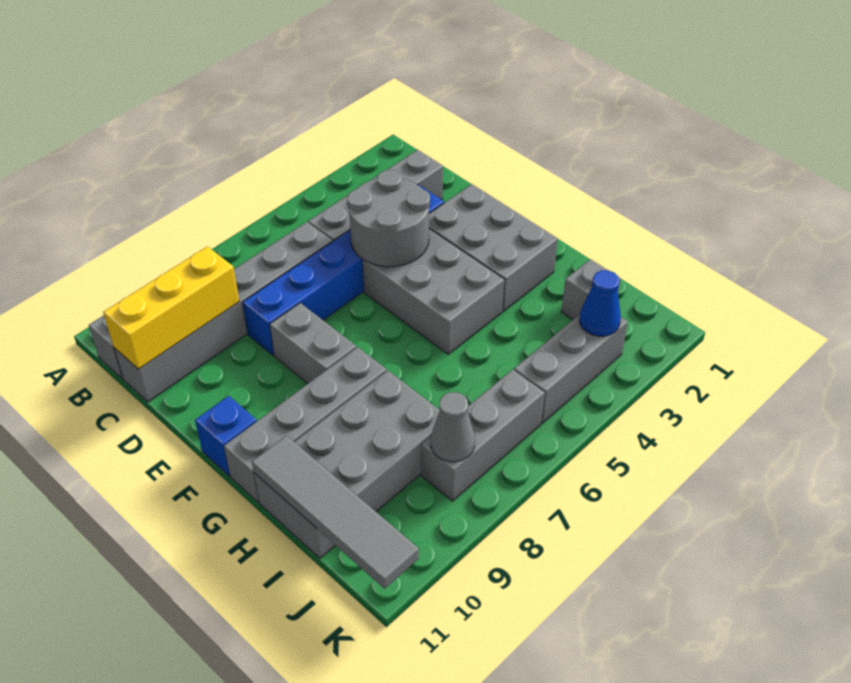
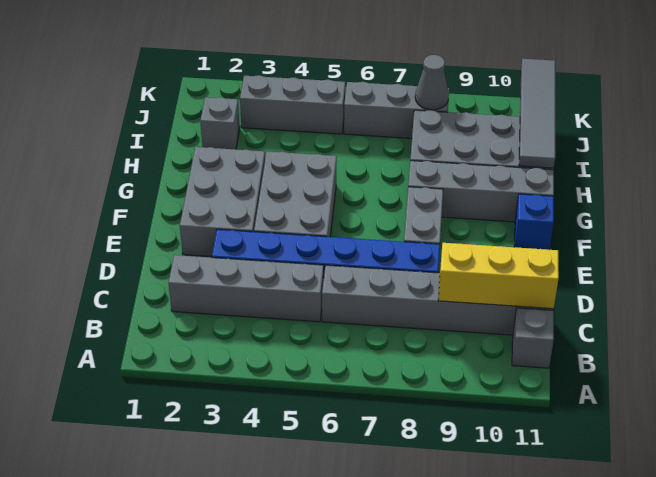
grey 2x2 round brick [347,170,430,267] -> none
blue 1x1 cone [579,270,621,336] -> none

